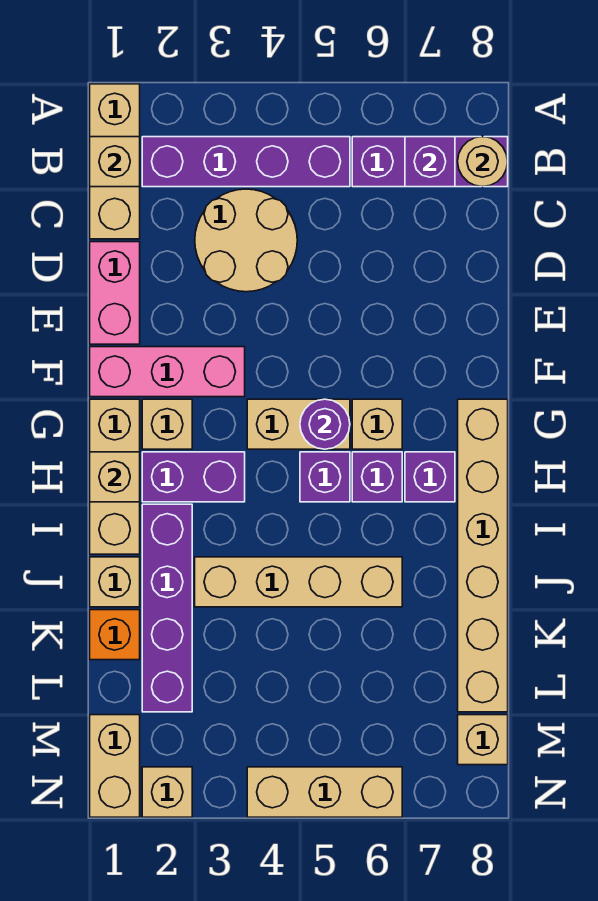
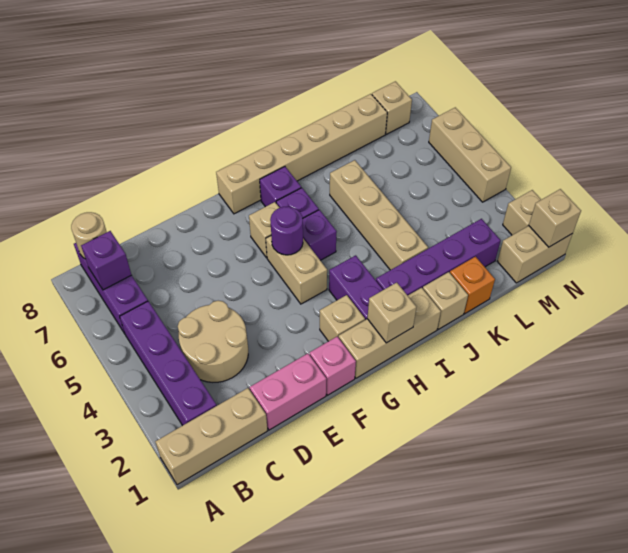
tan 1x1 brick [90,137,140,187] -> tan 1x1 brick moved to [529,189,581,247]
pink 1x3 brick [90,347,245,397] -> pink 1x1 brick [310,336,356,395]

